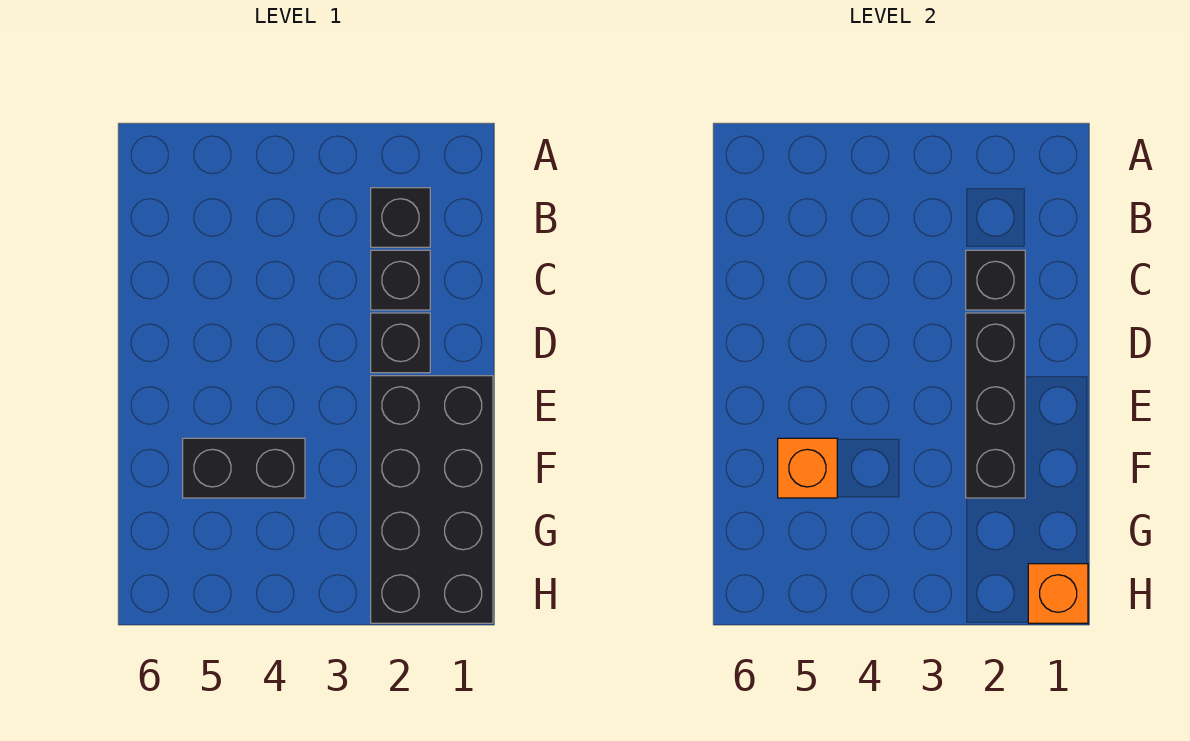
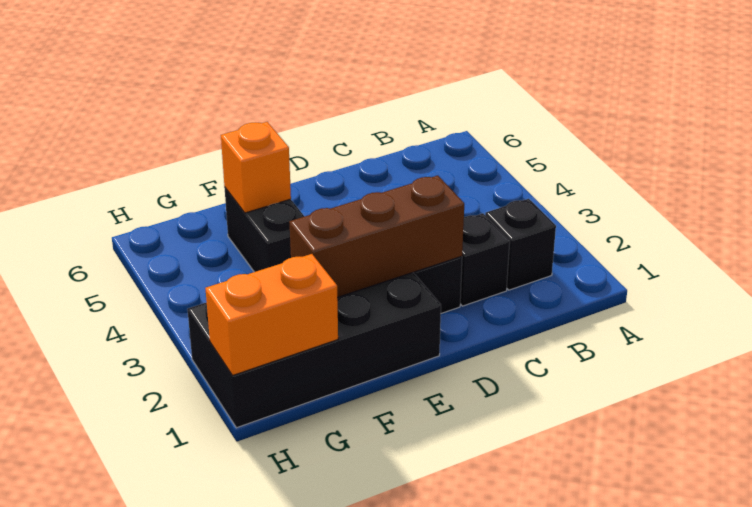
black 1x1 brick [966,250,1025,310] -> none
black 1x3 brick [966,313,1025,498] -> brown 1x3 brick [289,176,464,298]
orange 1x1 brick [1028,564,1088,623] -> orange 1x2 brick [205,254,338,376]

